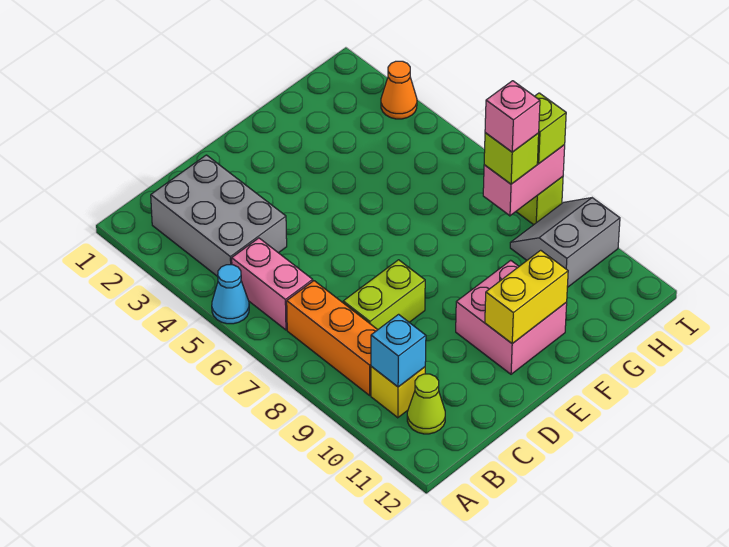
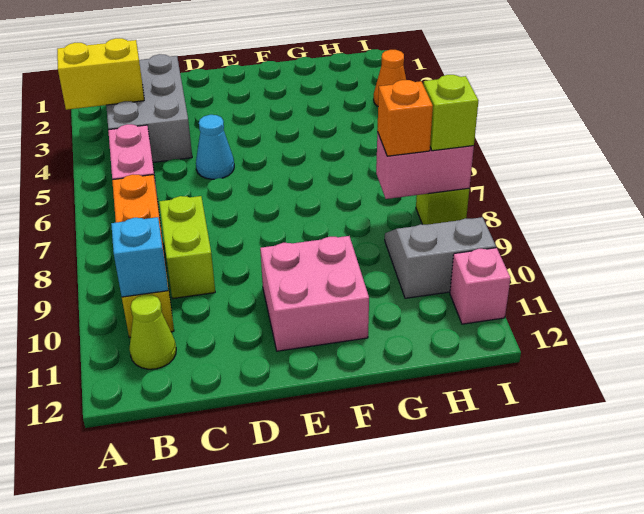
cyan 1x1 cone [212,265,249,324] -> cyan 1x1 cone moved to [196,115,234,179]
lime 1x2 brick [343,260,425,330] -> lime 1x2 brick turned to [159,196,215,298]
yellow 1x2 brick [485,250,568,344] -> yellow 1x2 brick moved to [57,38,144,110]
lime 1x1 brick [484,133,539,184] -> orange 1x1 brick [377,80,433,156]
pink 1x1 brick [485,81,540,152] -> pink 1x1 brick moved to [450,248,511,324]

